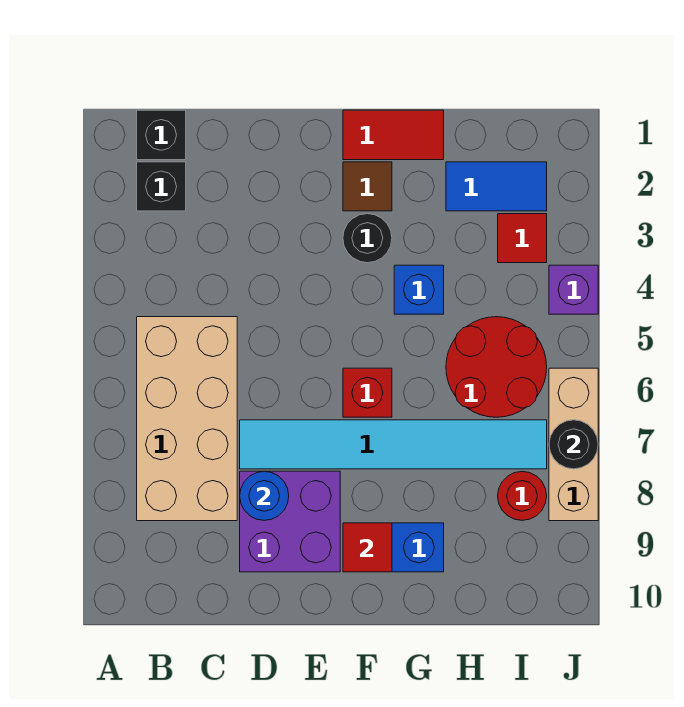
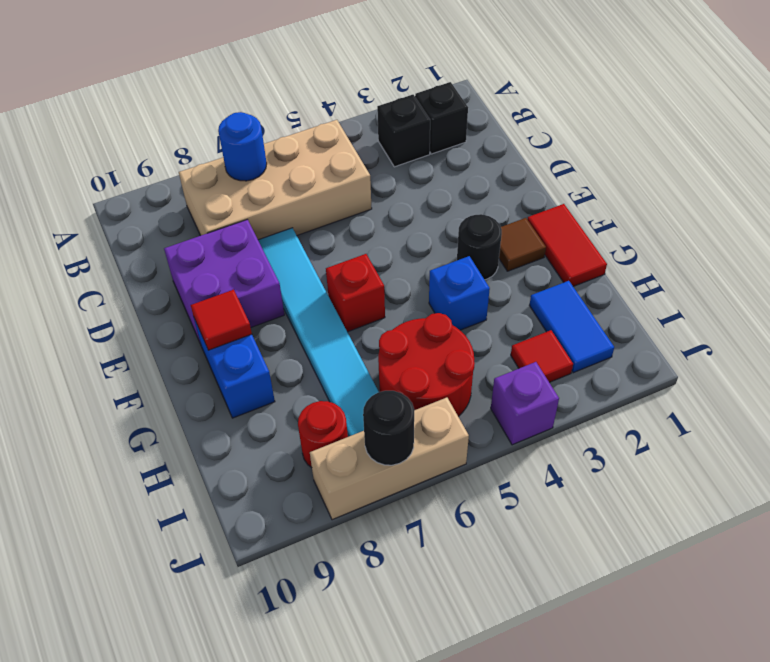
black 1x1 brick [137,110,186,160] -> black 1x1 brick moved to [377,95,430,167]
blue 1x1 round brick [240,471,289,520] -> blue 1x1 round brick moved to [218,112,267,181]

